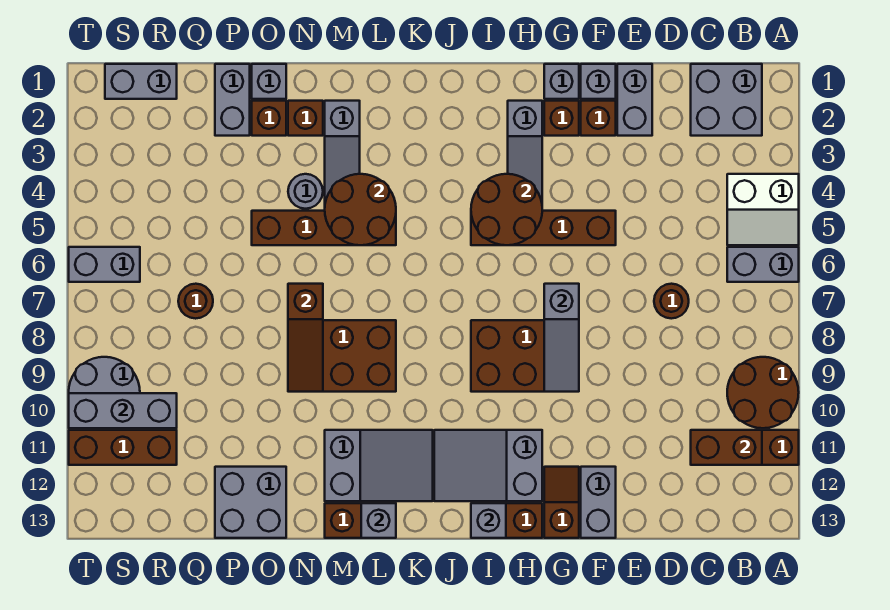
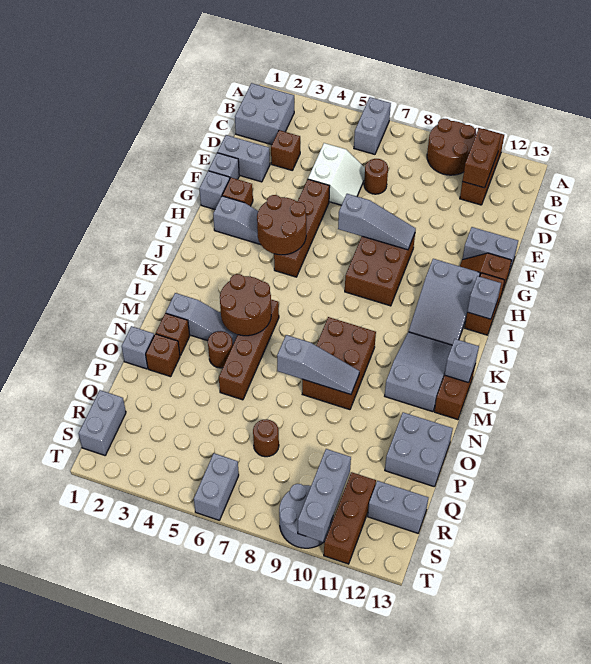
white 2x2 slope [727,174,799,245] -> white 2x2 slope moved to [308,143,365,205]
brown 1x1 brick [581,101,616,136] -> brown 1x1 brick moved to [271,130,300,170]
grey 1x1 round brick [288,174,323,209] -> brown 1x1 round brick [208,331,233,368]
brown 1x3 slope [288,284,323,392] -> grey 1x3 slope [277,335,359,394]
grey 1x2 brick [215,64,250,136] -> grey 1x2 brick moved to [368,481,428,533]

